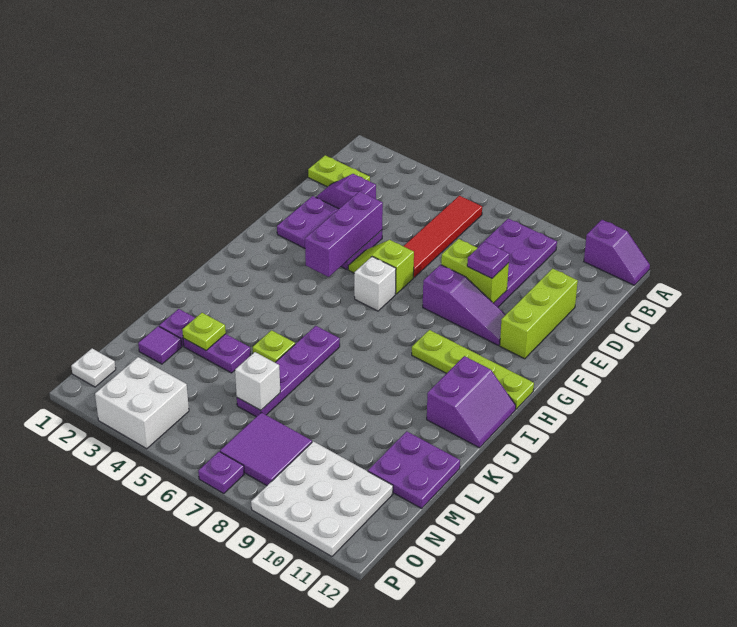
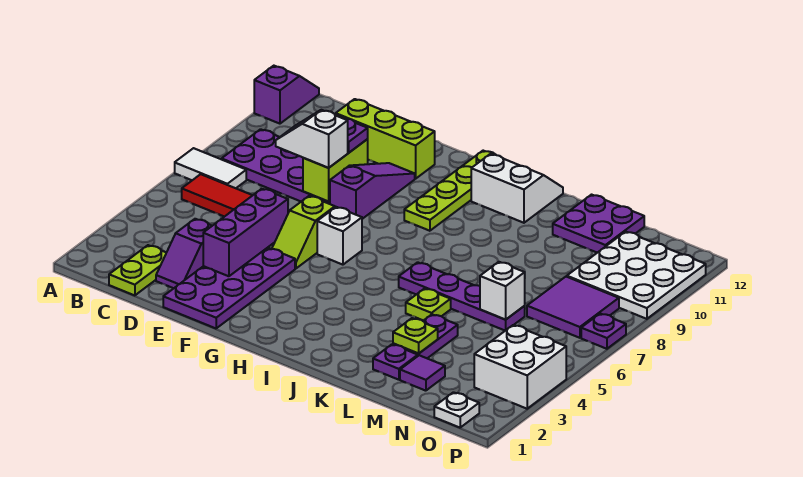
none -> white 1x2 tile [175,148,246,188]
none -> white 1x2 slope [276,110,348,168]
purple 2x3 plate [277,196,382,269] -> purple 2x4 plate [163,248,295,328]
purple 1x3 brick [305,191,383,277] -> purple 1x3 brick turned to [203,189,288,276]
purple 2x2 slope [427,356,516,448] -> white 2x2 slope [471,154,563,223]

